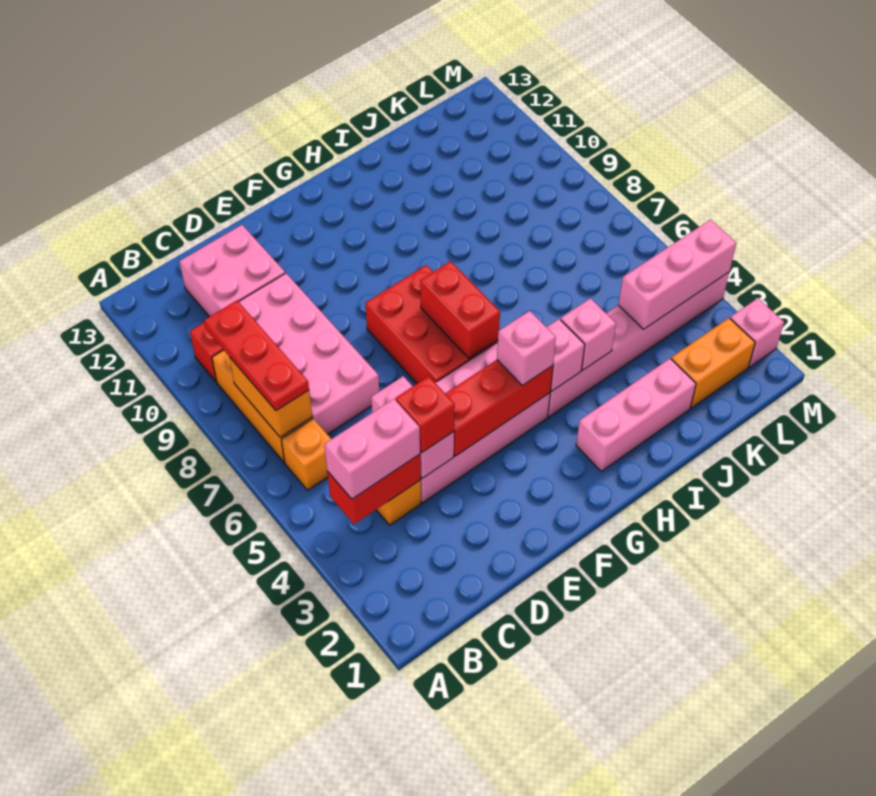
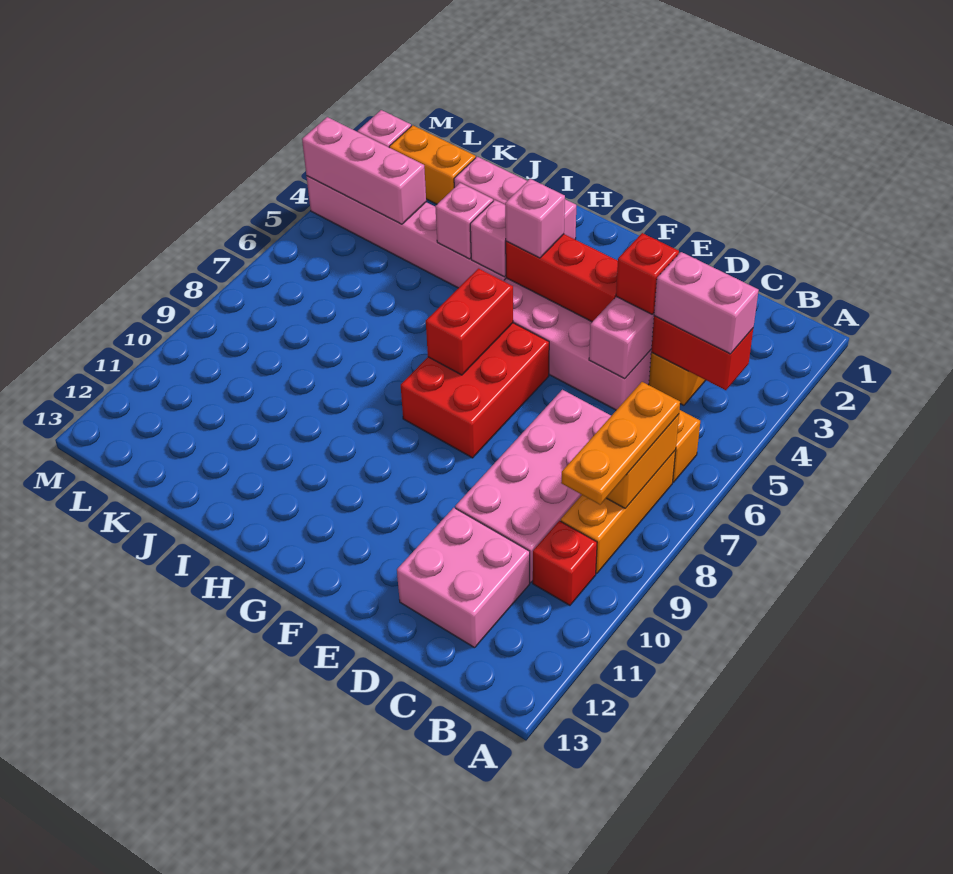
red 1x3 plate [204,301,309,411] -> orange 1x3 plate [561,382,680,505]

